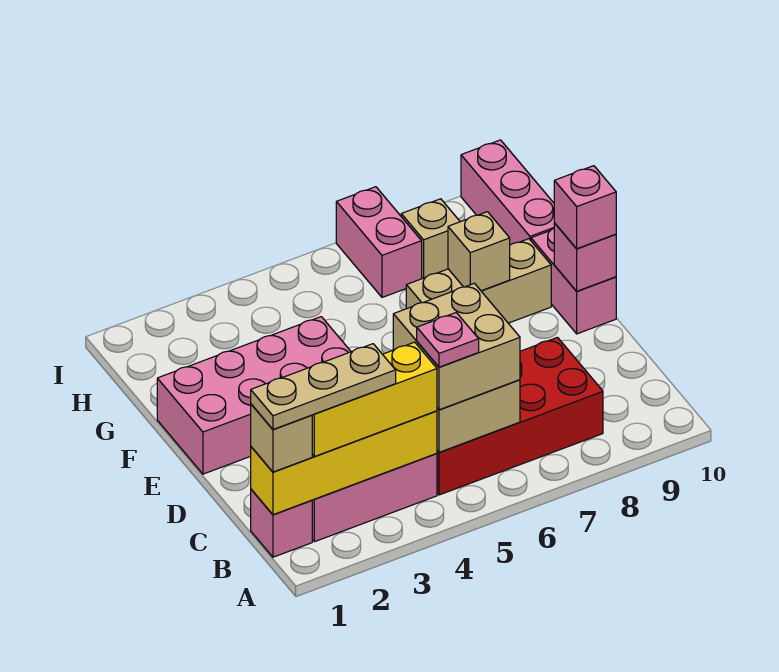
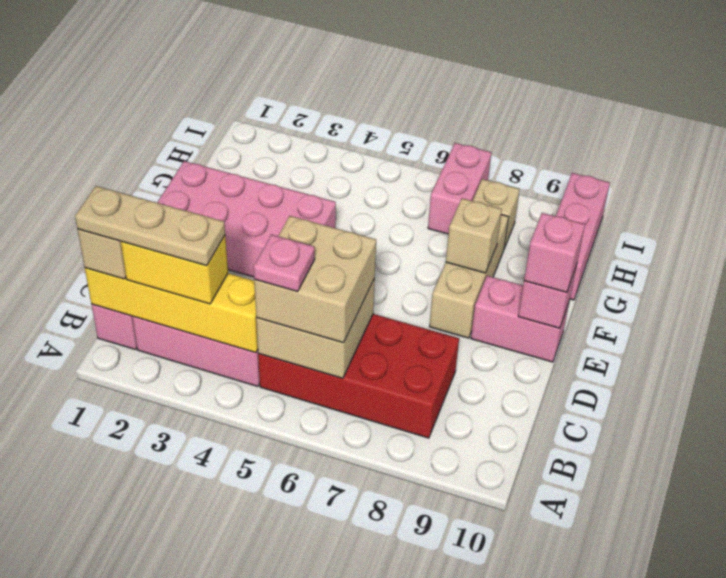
yellow 1x3 brick [312,342,437,457] -> yellow 1x2 brick [121,236,228,304]
pink 1x2 brick [531,229,616,334] -> pink 1x2 brick turned to [471,276,570,362]
tan 1x3 brick [406,239,551,323] -> tan 1x3 brick turned to [429,215,508,338]

